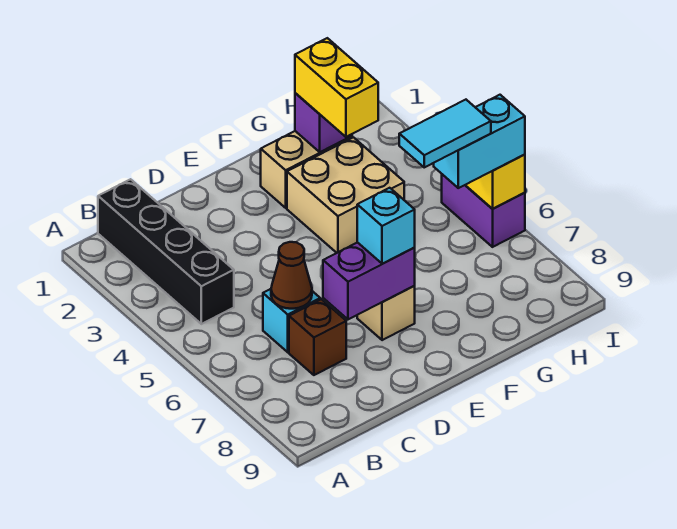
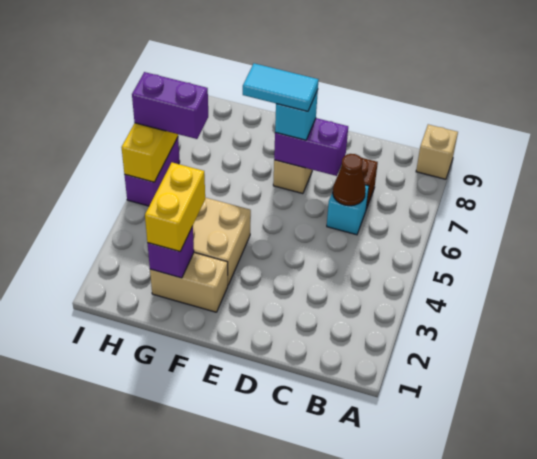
none -> tan 1x1 brick [416,124,458,179]
black 1x4 brick [98,179,234,324] -> none
cyan 1x2 tile [399,100,491,167] -> cyan 1x2 tile moved to [243,63,319,111]
cyan 1x2 brick [434,95,525,188] -> purple 1x2 brick [132,72,208,139]

